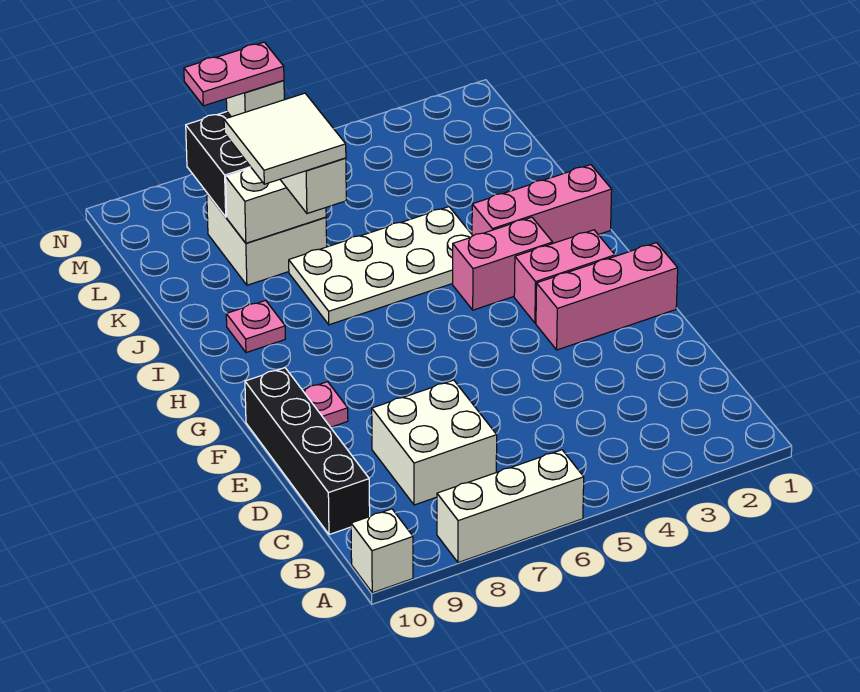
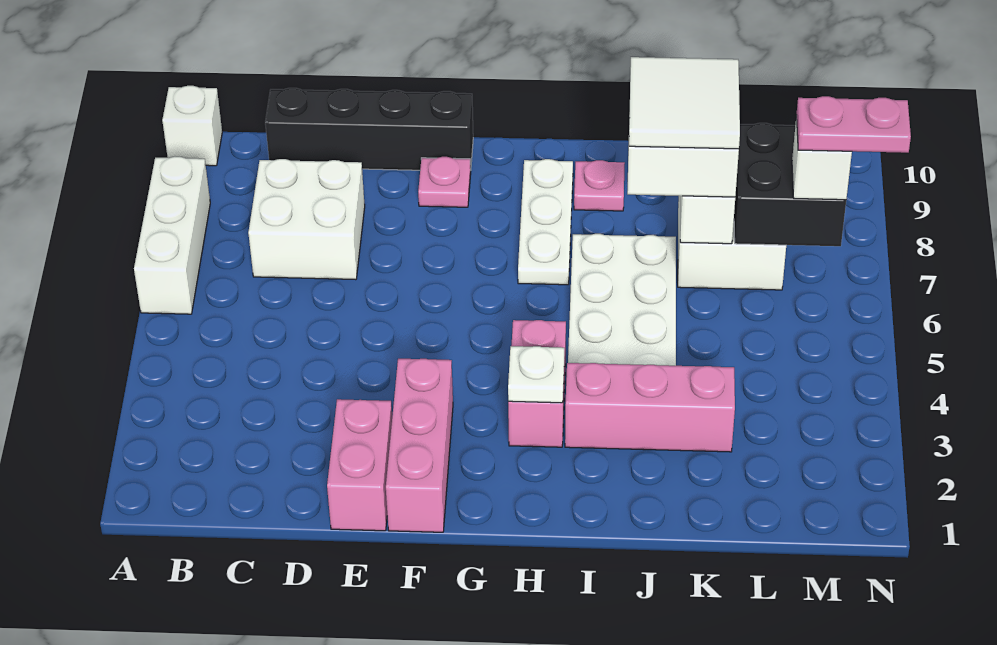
pink 1x2 brick [514,230,615,323] -> pink 1x2 brick moved to [327,399,392,531]
none -> white 1x1 plate [508,346,564,403]
none -> white 1x3 plate [518,159,573,285]
pink 1x3 brick [472,165,612,243] -> pink 1x3 brick turned to [565,363,735,452]
pink 1x2 plate [184,42,284,106] -> pink 1x2 plate turned to [797,96,911,153]

